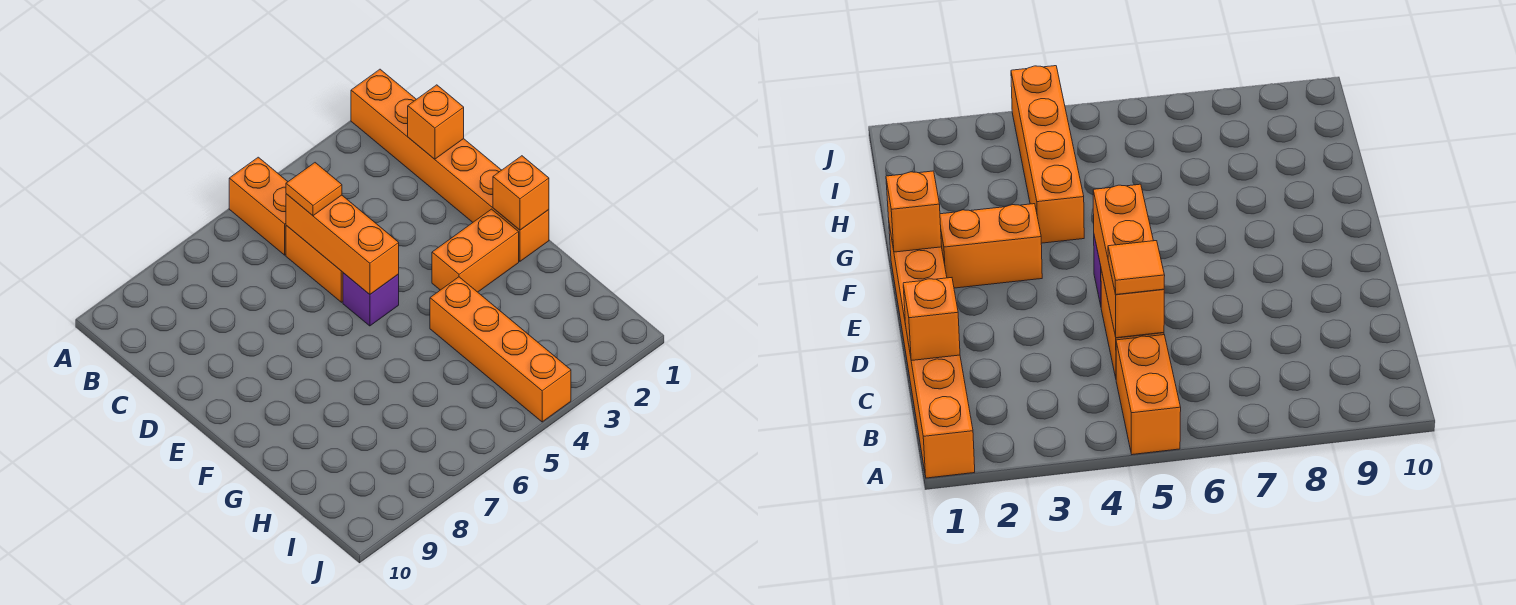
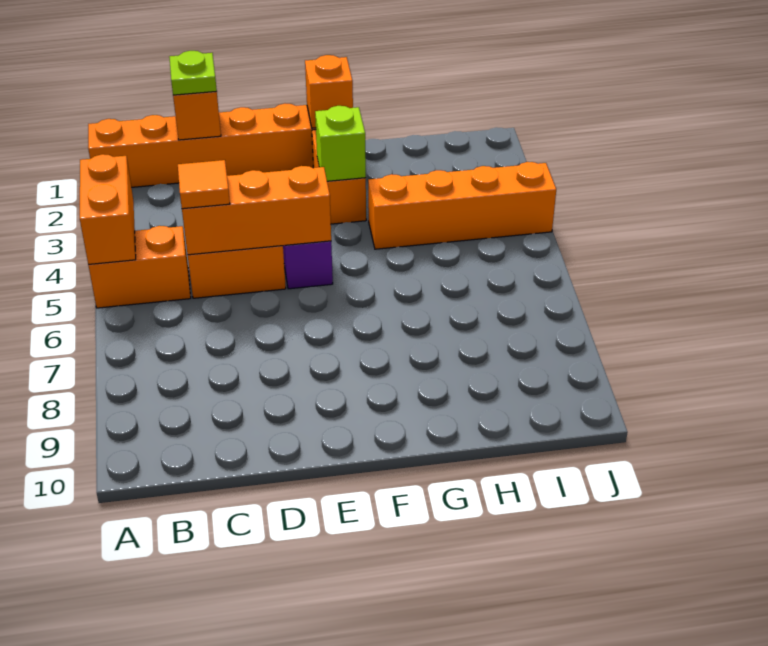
none -> orange 1x2 brick [80,154,136,264]
none -> lime 1x1 plate [169,51,217,95]
none -> lime 1x1 brick [315,106,366,181]

